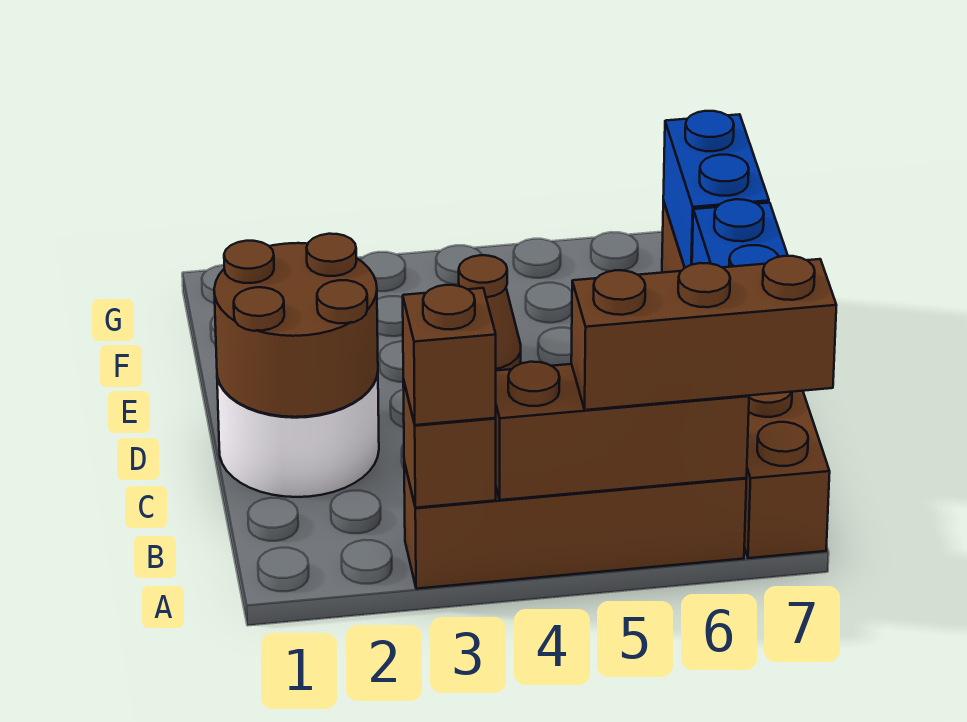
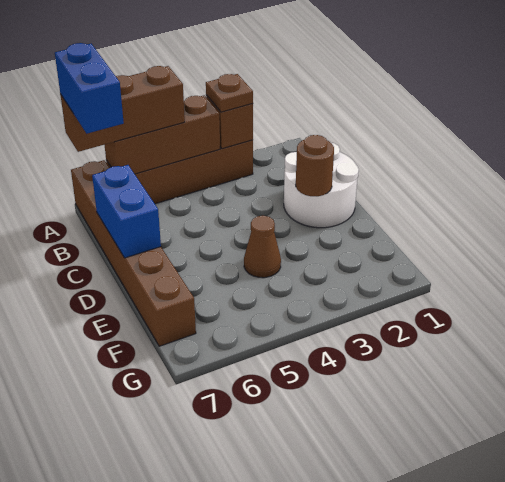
brown 1x1 brick [403,285,496,425] -> brown 1x1 plate [206,74,253,112]
brown 2x2 round brick [214,234,378,417] -> brown 1x1 round brick [296,135,334,196]
blue 1x2 brick [663,111,769,268] -> blue 1x2 brick moved to [55,43,124,133]

